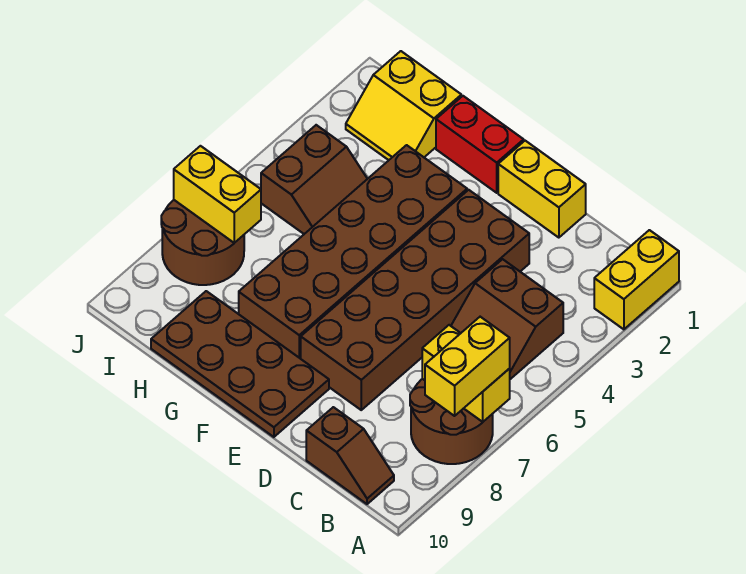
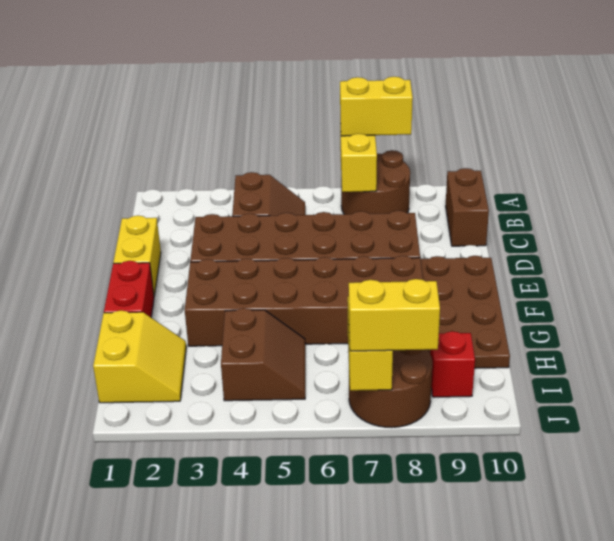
yellow 1x2 brick [594,230,679,329] -> yellow 1x2 brick moved to [349,279,440,351]
brown 1x2 slope [306,407,394,504] -> brown 1x2 brick [446,168,489,246]
brown 2x2 slope [261,125,367,234] -> brown 2x2 slope turned to [221,308,305,401]
none -> red 1x1 brick [430,331,475,397]

